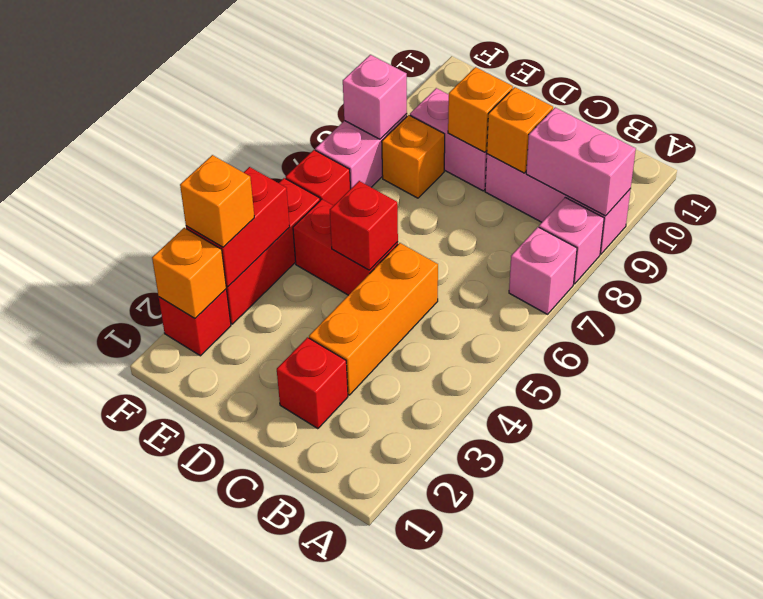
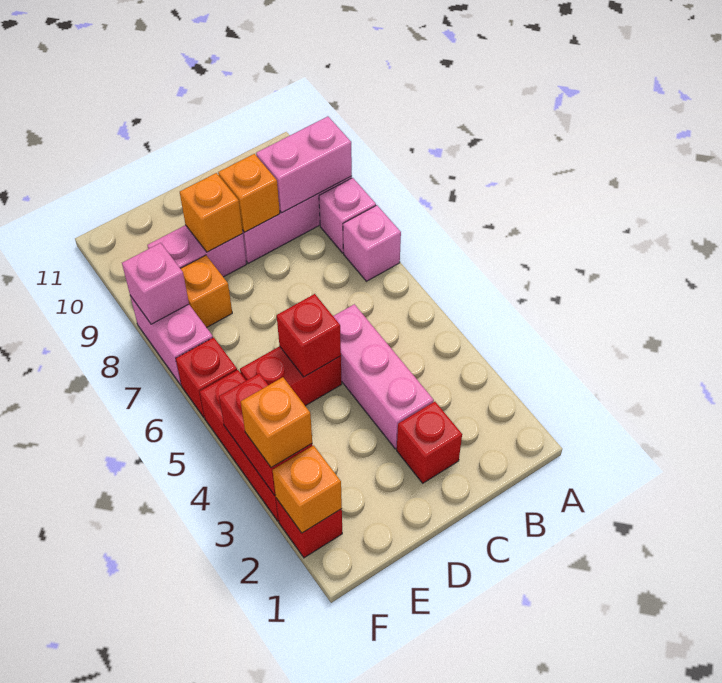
orange 1x3 brick [309,243,438,395] -> pink 1x3 brick [333,304,434,449]

